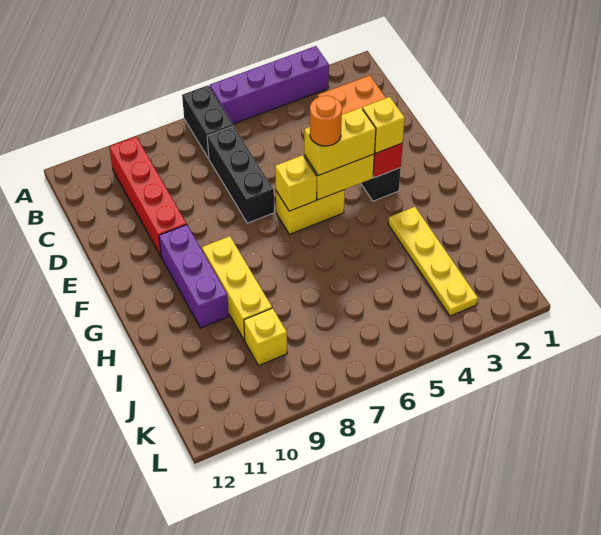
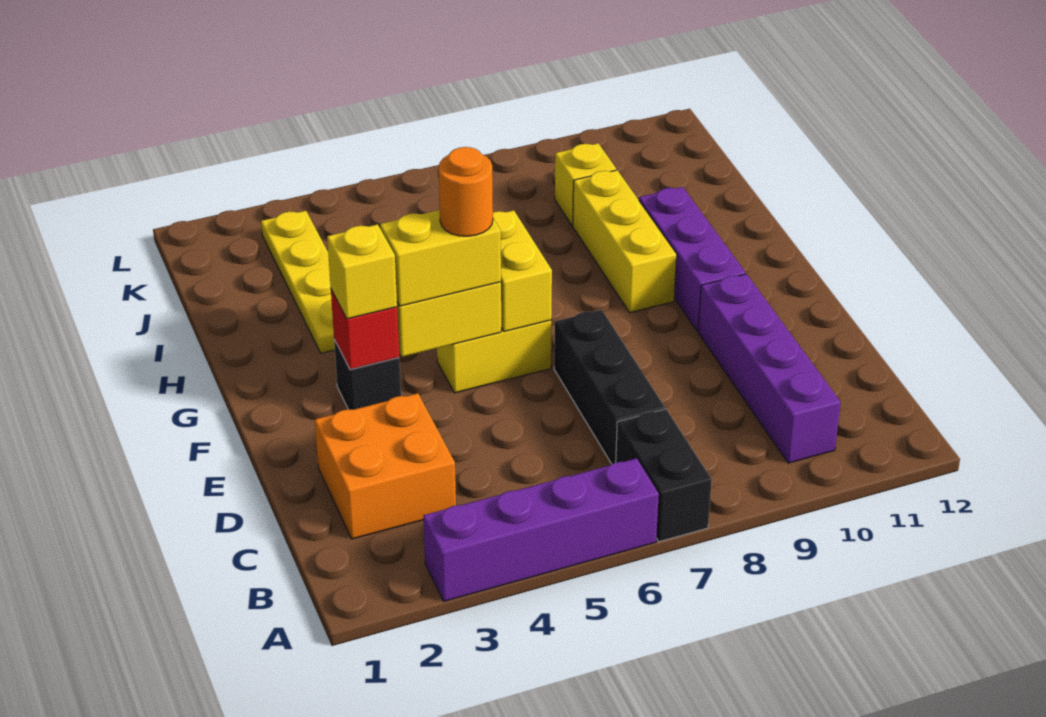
red 1x4 brick [109,137,187,256] -> purple 1x4 brick [698,274,841,463]
yellow 1x1 brick [275,155,317,211] -> yellow 1x2 brick [493,210,552,332]

